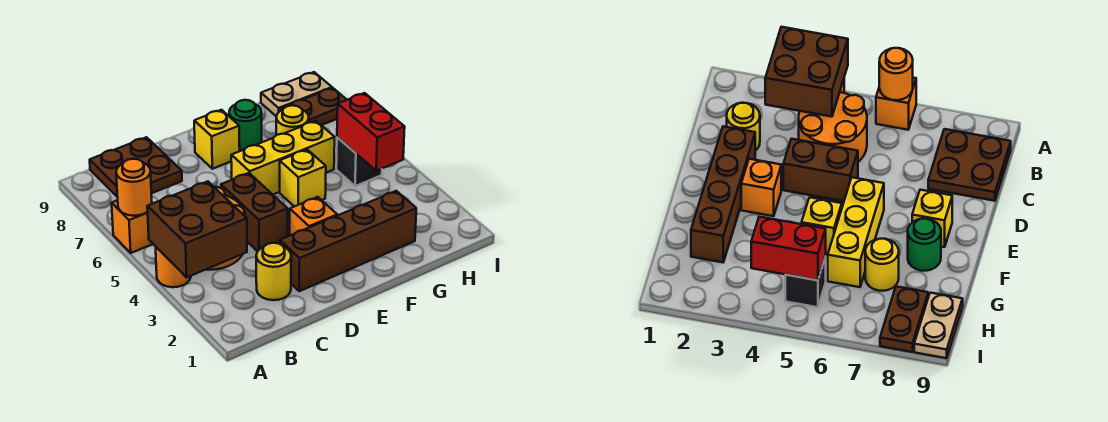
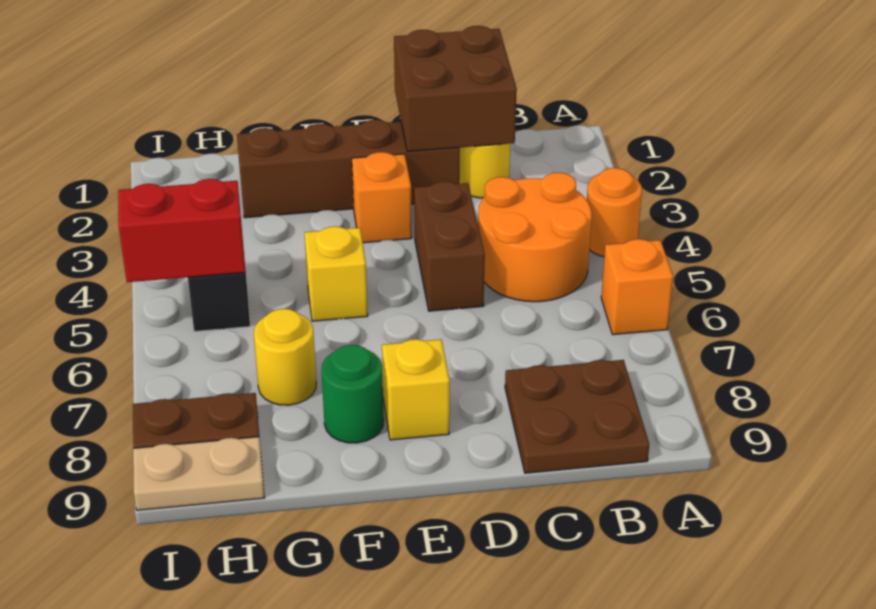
brown 2x2 brick [147,181,247,277] -> brown 2x2 brick moved to [394,26,517,152]
orange 1x1 round brick [116,159,152,216] -> none
yellow 1x3 brick [231,121,335,194] -> none
red 1x2 brick [337,93,405,171] -> red 1x2 brick turned to [118,179,246,282]

